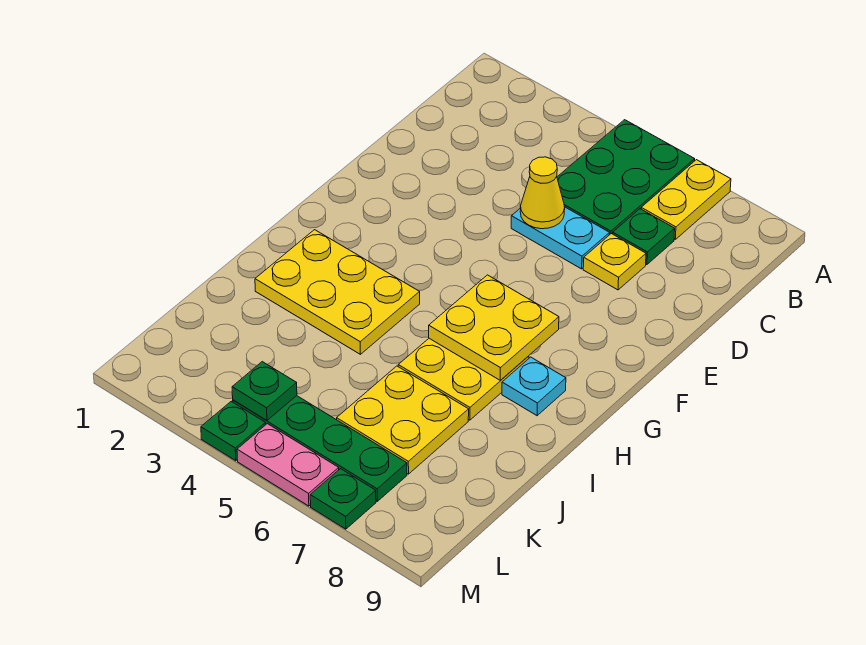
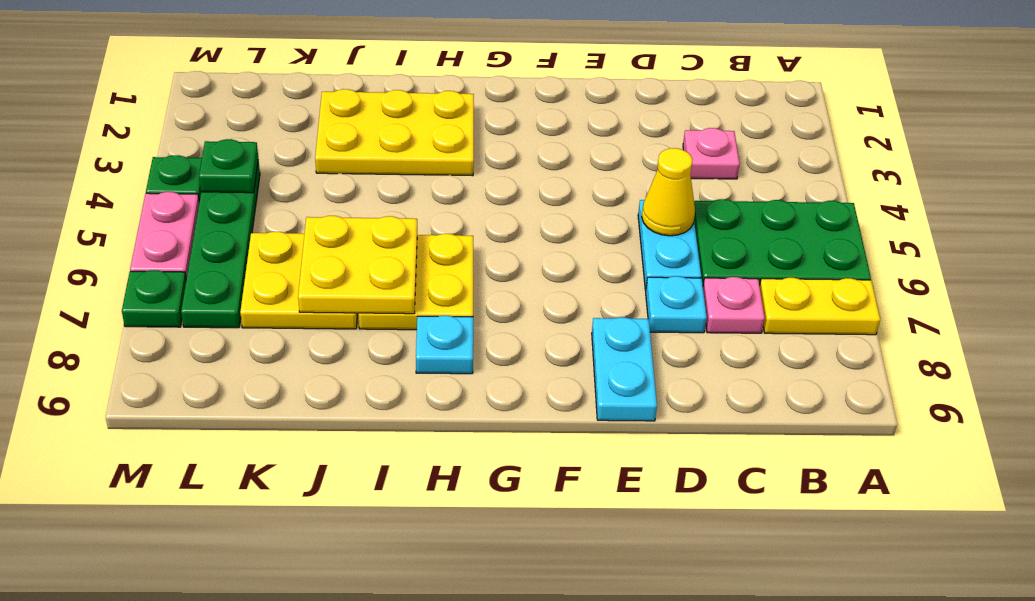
none -> pink 1x1 plate [683,128,740,179]
green 1x1 plate [613,209,675,265] -> pink 1x1 plate [703,277,765,333]
yellow 1x1 plate [583,234,646,290] -> cyan 1x1 plate [646,276,707,333]
none -> cyan 1x2 plate [592,317,657,421]
yellow 2x2 plate [429,275,559,380] -> yellow 2x2 plate moved to [298,216,417,314]
yellow 2x3 plate [255,230,420,354] -> yellow 2x3 plate turned to [315,89,474,176]

